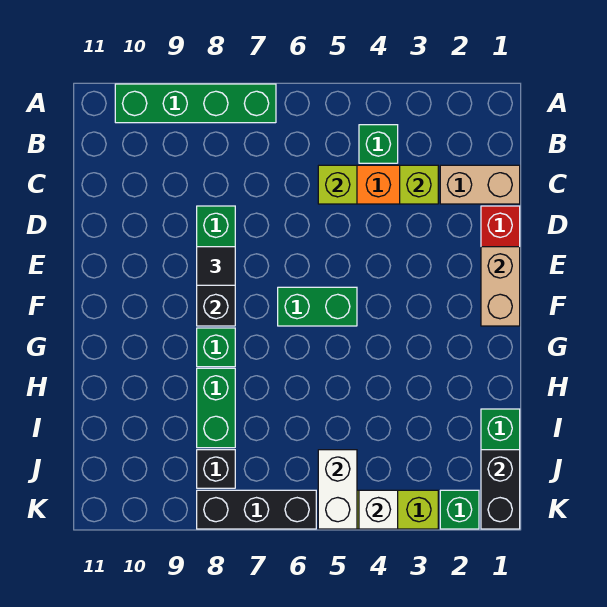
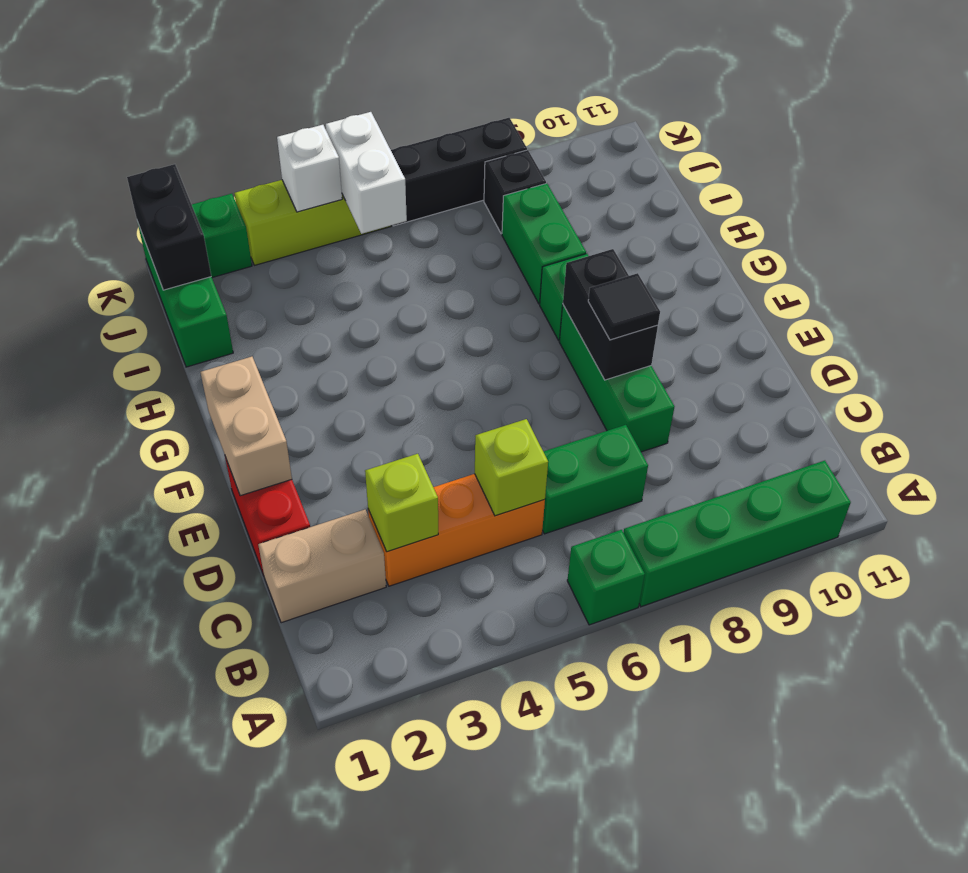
green 1x1 brick [359,125,398,163] -> green 1x1 brick moved to [567,530,645,625]
green 1x2 brick [278,287,357,326] -> green 1x2 brick moved to [542,425,648,534]

